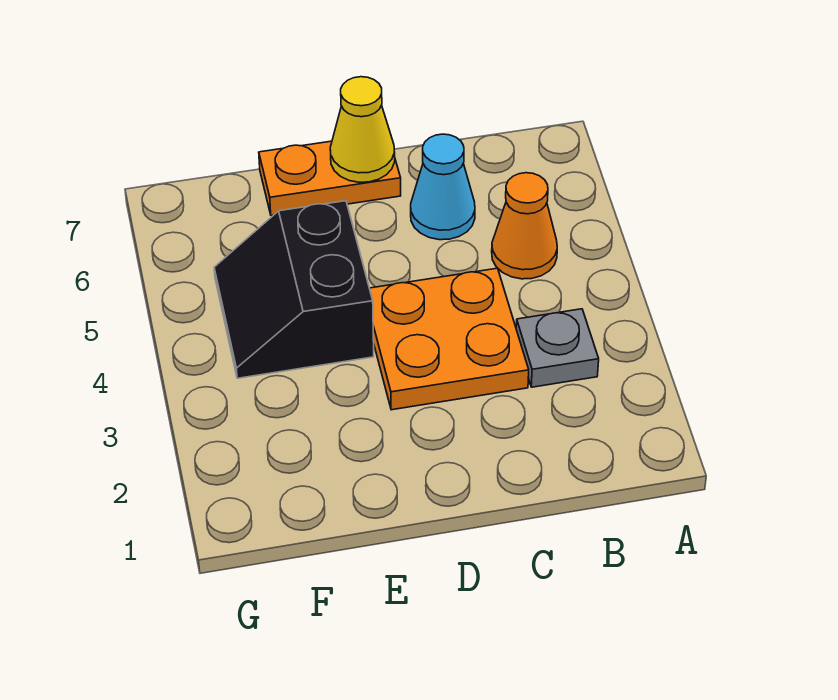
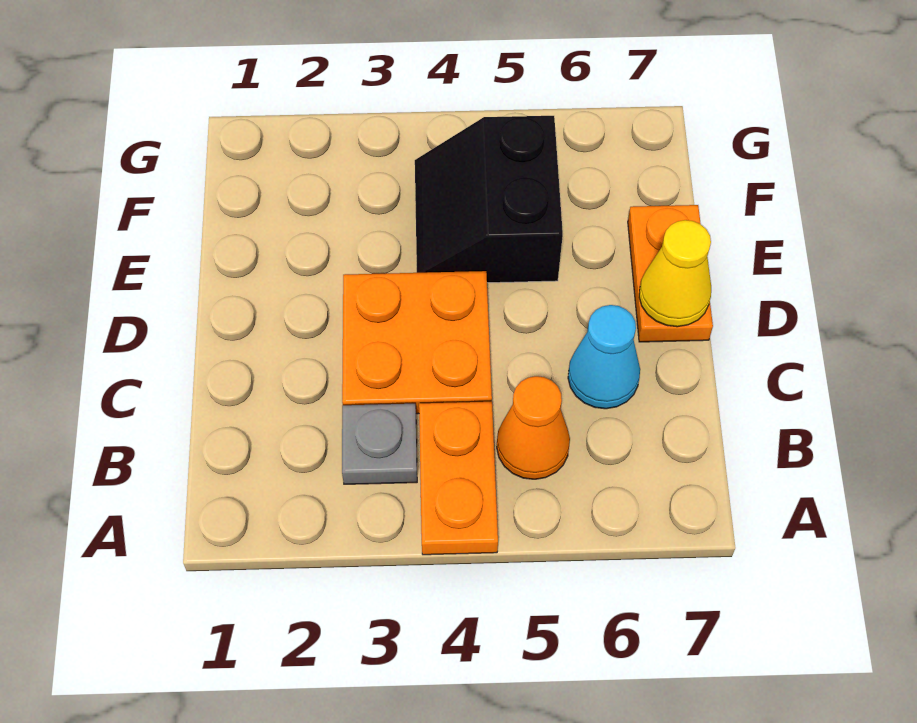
none -> orange 1x2 plate [419,402,498,555]
black 2x2 slope [214,201,374,378] -> black 2x2 slope turned to [415,116,563,283]

